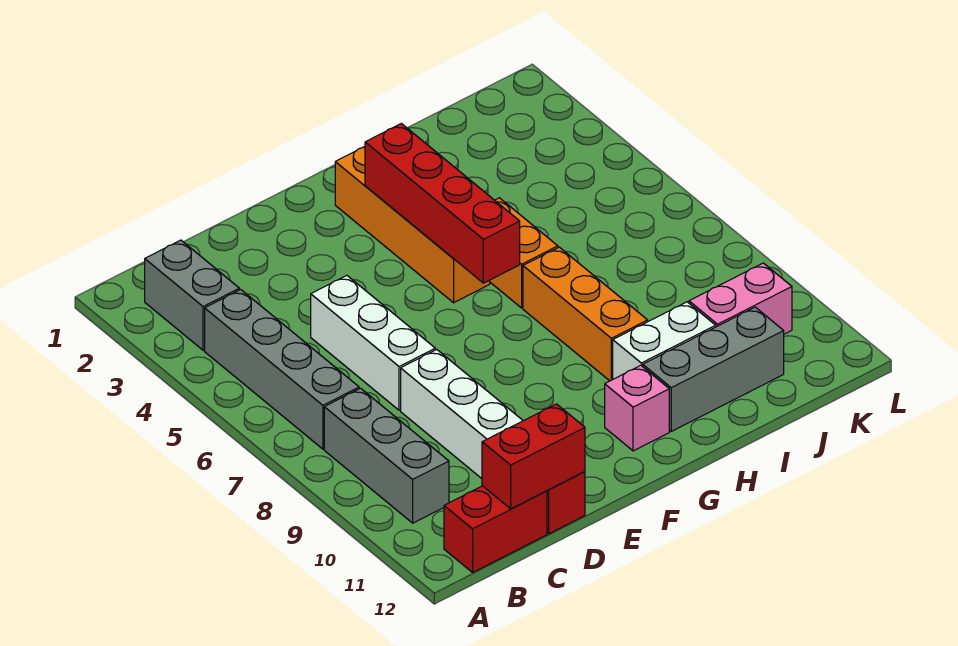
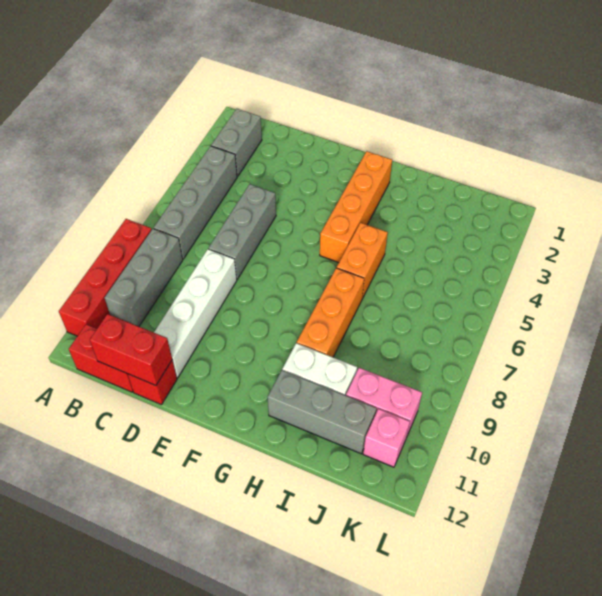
white 1x3 brick [311,276,435,410] -> grey 1x3 brick [208,184,276,279]
red 1x4 brick [365,124,520,283] -> red 1x4 brick moved to [59,219,152,336]
pink 1x1 brick [605,365,669,451] -> pink 1x1 brick moved to [363,409,410,467]

